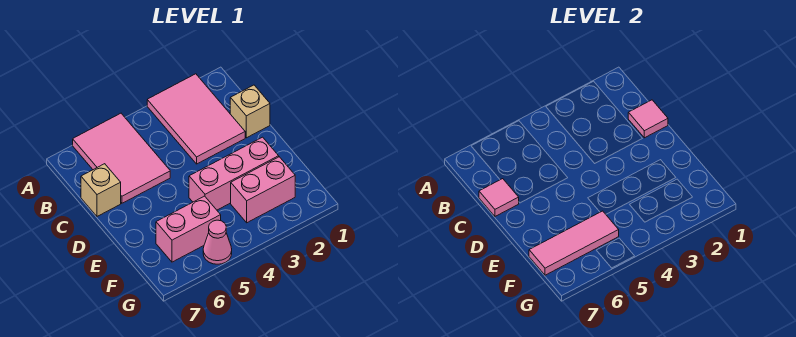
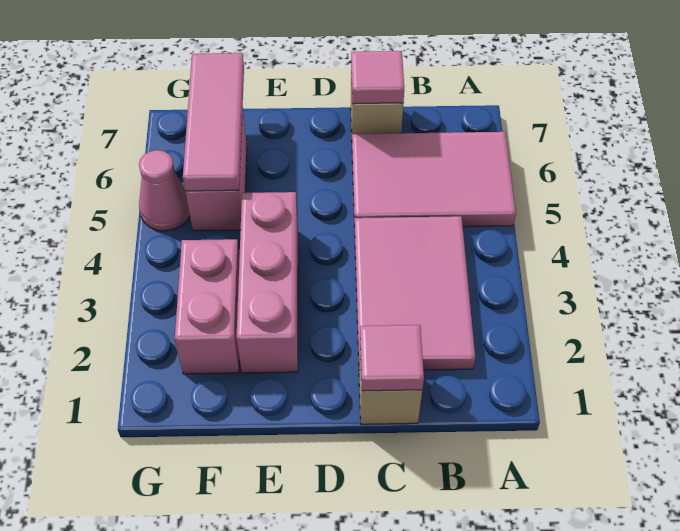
pink 2x3 tile [147,74,245,164] -> pink 2x3 tile turned to [355,216,475,370]

